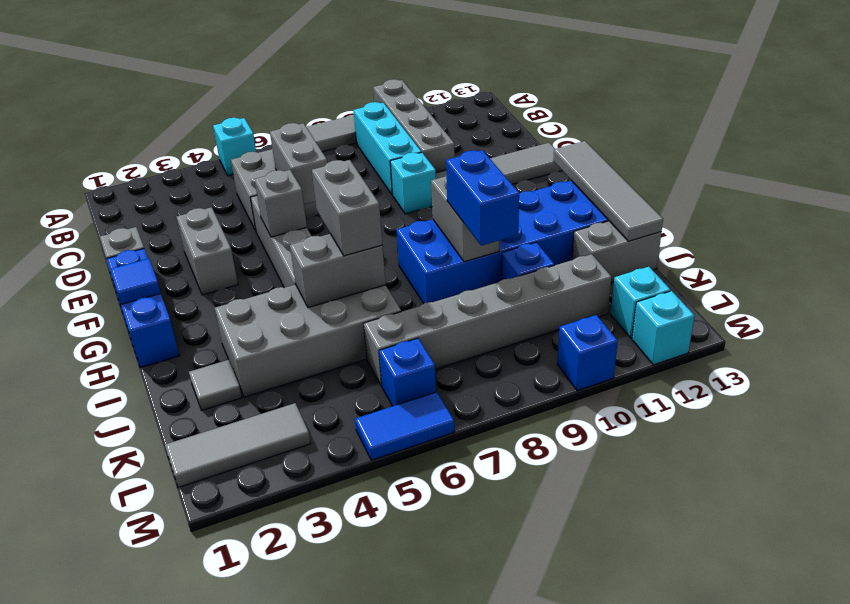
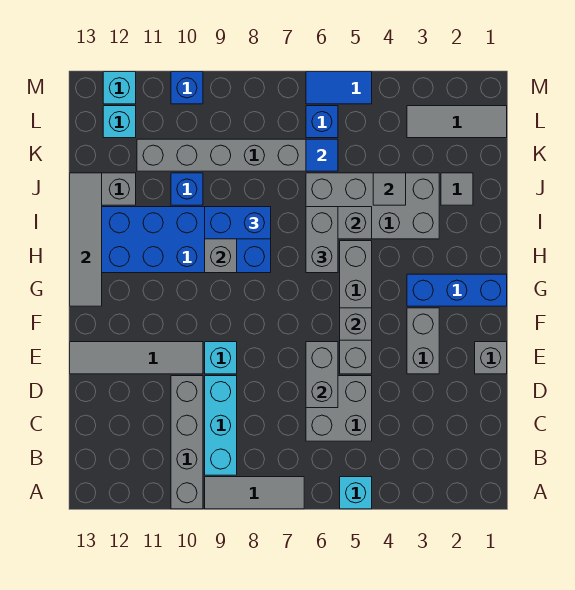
blue 1x3 brick [107,249,179,368] -> blue 1x3 brick turned to [407,274,507,306]
blue 1x1 tile [110,259,161,304] -> blue 1x1 tile moved to [306,139,338,171]
blue 1x2 brick [446,150,519,246] -> blue 1x2 brick turned to [205,207,271,239]
none -> grey 1x1 tile [373,173,406,205]

